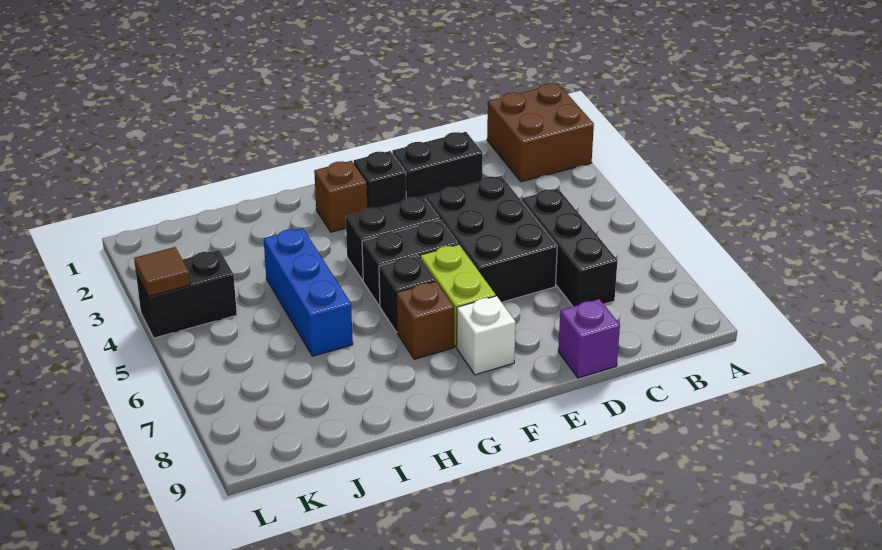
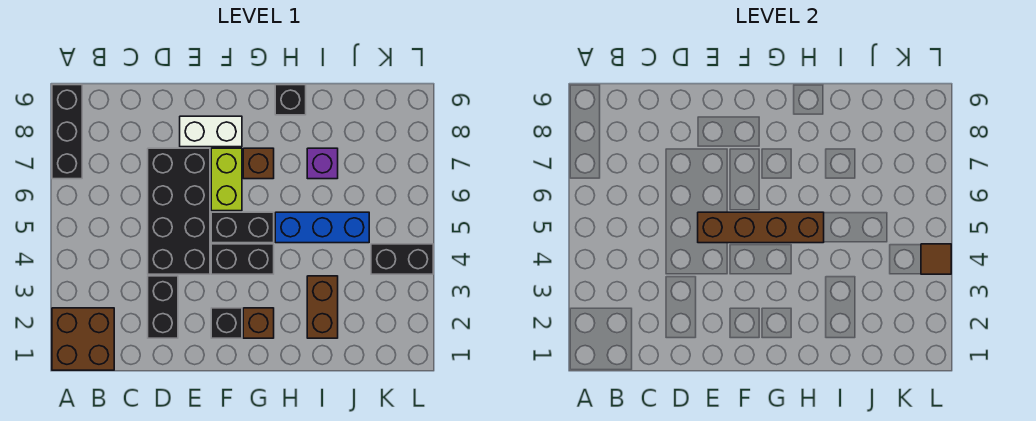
black 1x3 brick [521,189,617,306] -> black 1x3 brick moved to [52,85,82,179]
black 1x2 brick [392,132,483,198] -> black 1x2 brick turned to [148,276,178,338]
black 2x3 brick [425,176,557,302] -> black 2x4 brick [148,148,210,274]
purple 1x1 brick [558,299,620,378] -> purple 1x1 brick moved to [307,148,338,179]
none -> brown 1x4 brick [698,212,824,243]
white 1x1 brick [457,296,516,375] -> white 1x2 brick [180,116,242,147]
black 1x1 brick [379,256,435,332] -> black 1x1 brick moved to [275,85,306,115]
none -> brown 1x2 brick [307,276,338,338]
blue 1x3 brick [264,228,353,356] -> blue 1x3 brick turned to [275,212,369,243]

